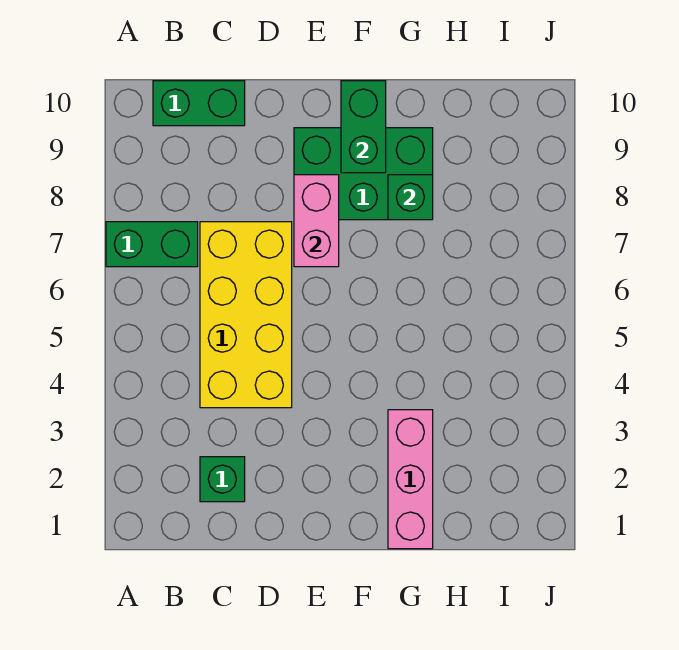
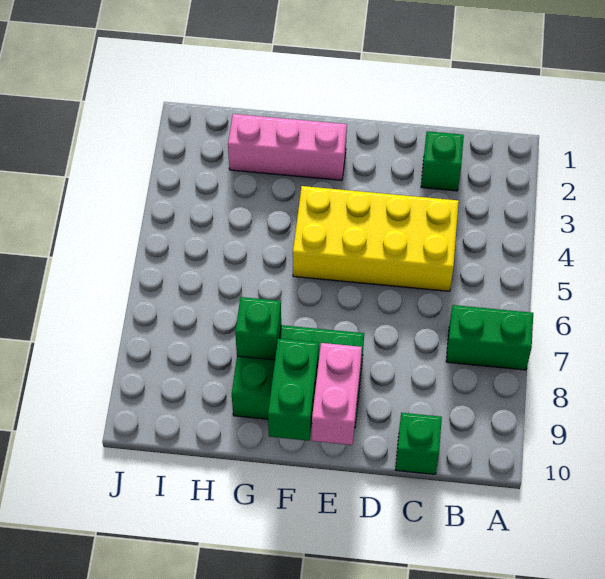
green 1x2 brick [153,81,245,126] -> green 1x1 brick [396,413,442,474]
yellow 2x4 brick [200,222,292,408] -> yellow 2x4 brick turned to [293,186,459,291]
pink 1x2 brick [294,175,339,267] -> pink 1x2 brick moved to [312,343,362,445]
pink 1x3 brick [388,410,433,549] -> pink 1x3 brick turned to [228,114,347,180]

